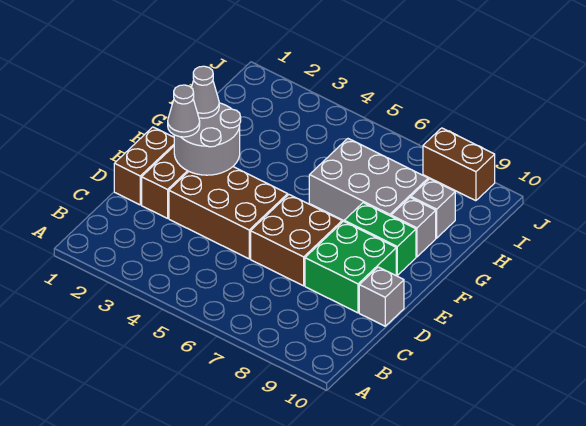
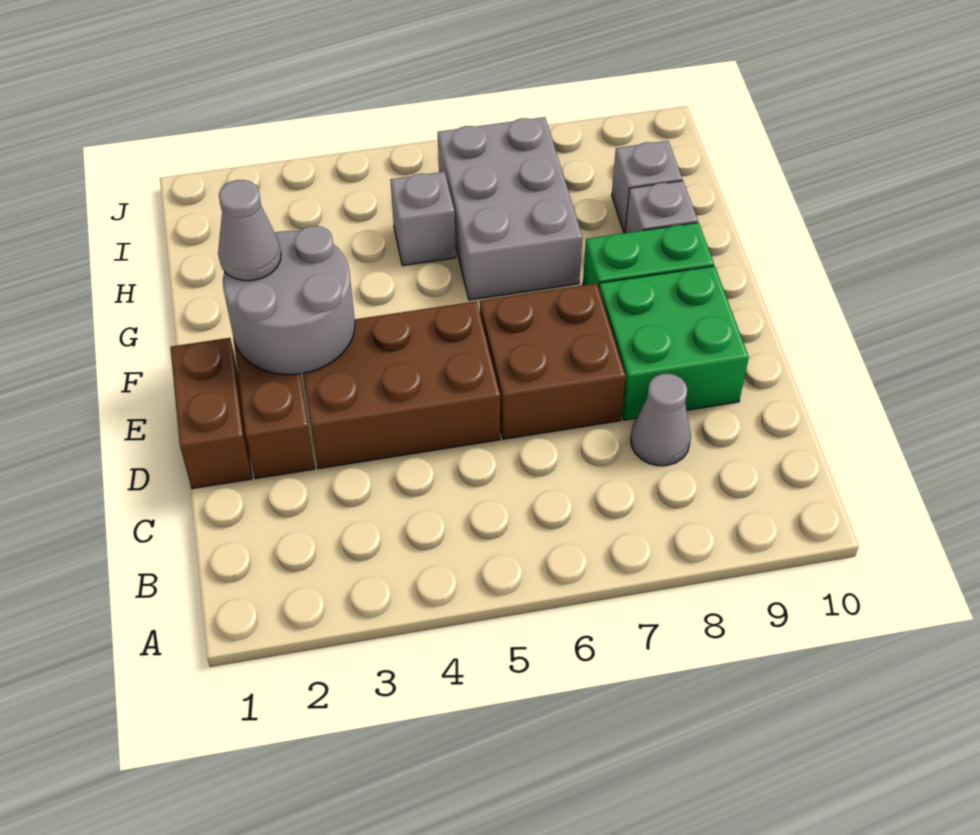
grey 1x1 brick [359,267,404,326] -> grey 1x1 brick moved to [390,172,456,266]
grey 1x1 cone [168,85,200,137] -> grey 1x1 cone moved to [631,374,691,466]
grey 2x3 brick [309,139,428,221] -> grey 2x3 brick turned to [438,117,583,300]
brown 1x2 brick [423,128,495,201] -> none

